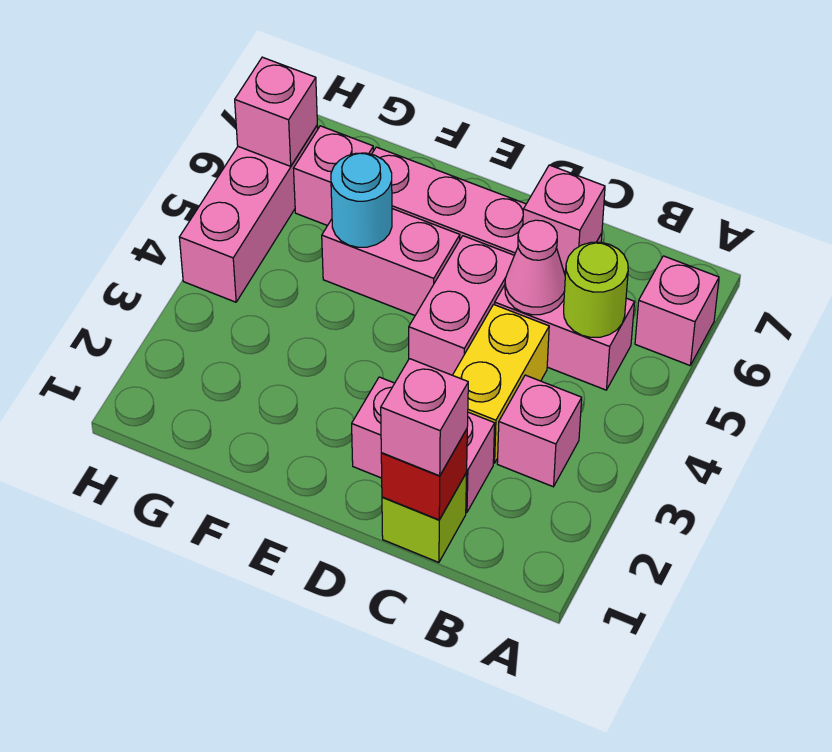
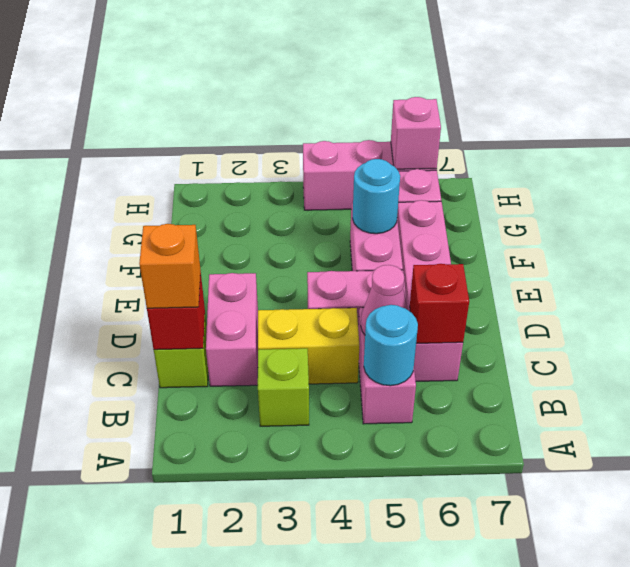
pink 1x1 brick [635,256,719,365] -> none
pink 1x1 brick [497,375,582,487] -> lime 1x1 brick [258,348,309,426]
lime 1x1 round brick [564,242,628,337] -> cyan 1x1 round brick [364,305,418,386]
pink 1x1 brick [381,359,468,476] -> orange 1x1 brick [139,224,200,308]
pink 1x1 brick [523,165,605,272] -> red 1x1 brick [410,264,469,343]

